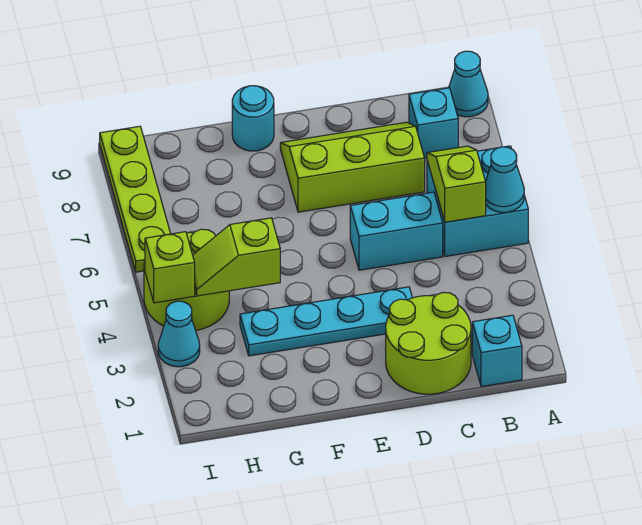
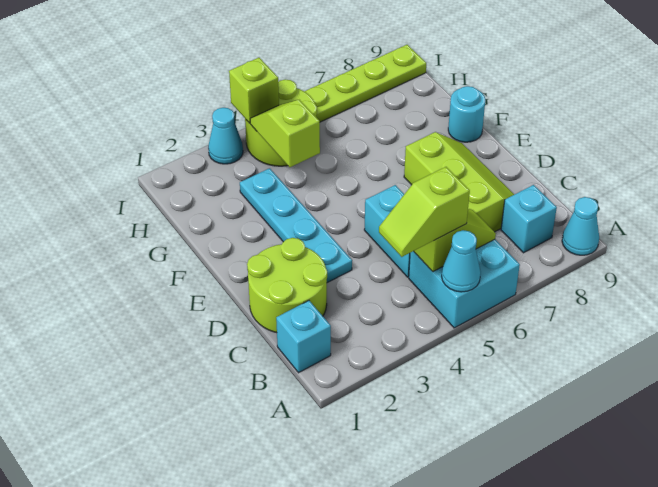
none -> lime 1x2 slope [379,167,470,257]

